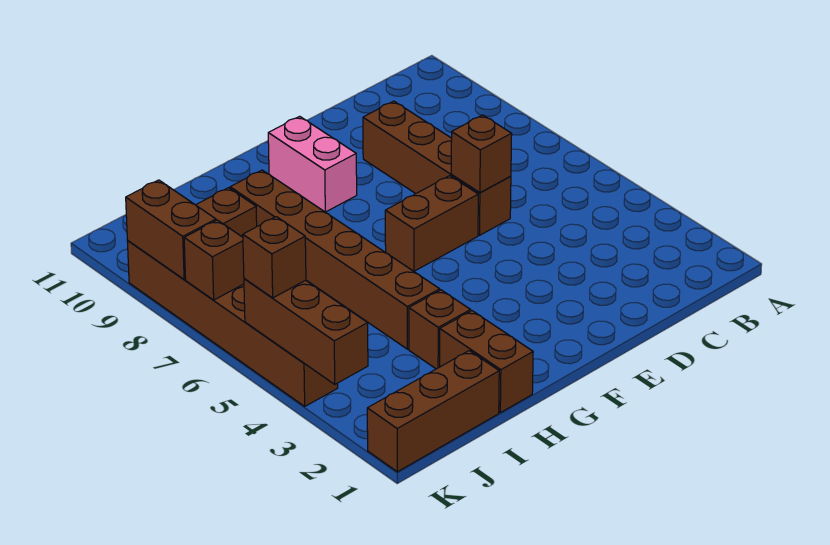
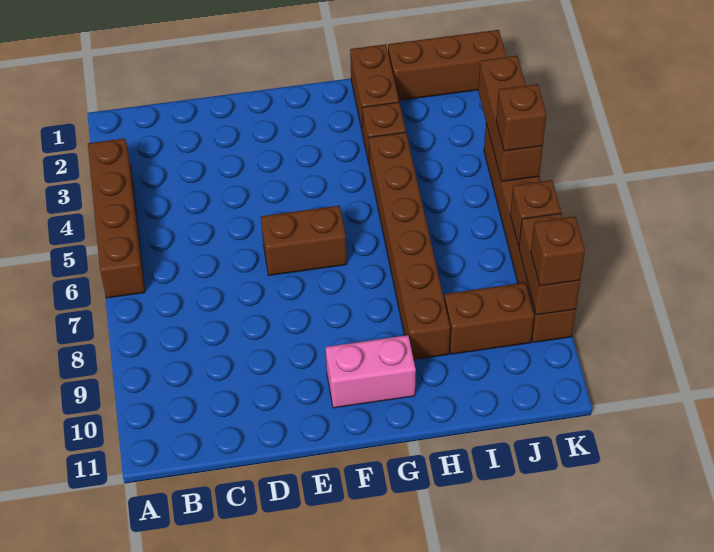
brown 1x4 brick [363,101,511,235] -> brown 1x4 brick moved to [88,138,145,298]
brown 1x1 brick [451,115,512,193] -> brown 1x1 brick moved to [531,217,585,286]
pink 1x2 brick [268,116,357,212] -> pink 1x2 brick turned to [326,335,416,408]

